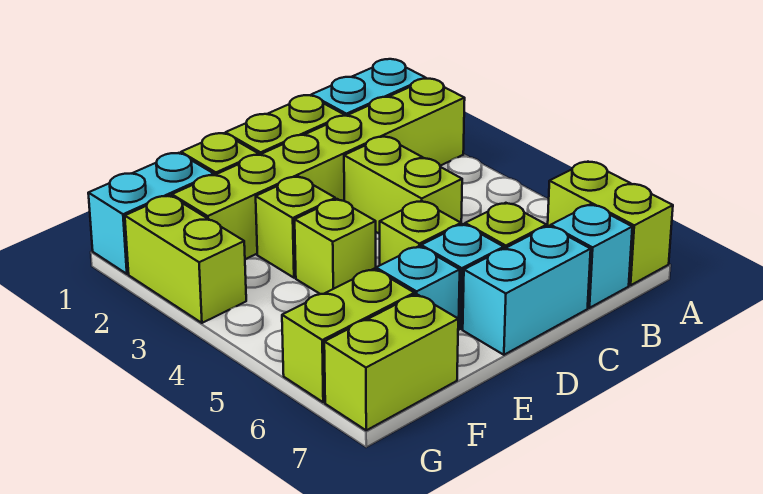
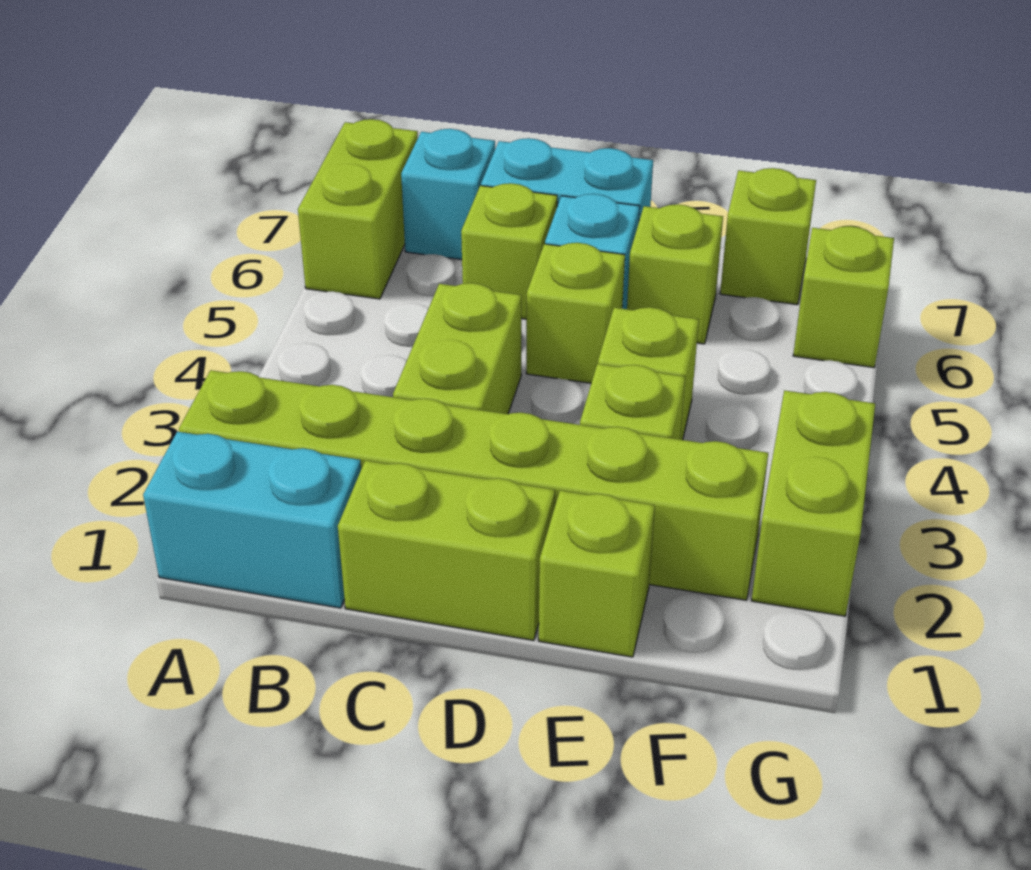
cyan 1x1 brick [376,246,460,330] -> lime 1x1 brick [627,204,723,344]
cyan 1x2 brick [88,153,214,274] -> none
lime 1x2 brick [282,269,414,402] -> lime 1x1 brick [793,226,894,367]
lime 1x2 brick [324,294,458,430] -> lime 1x1 brick [720,168,816,305]

